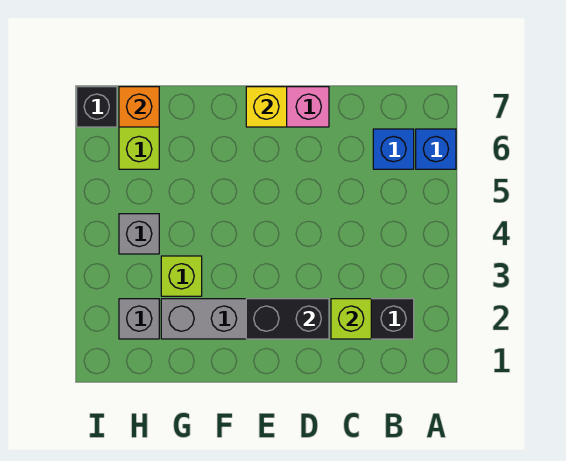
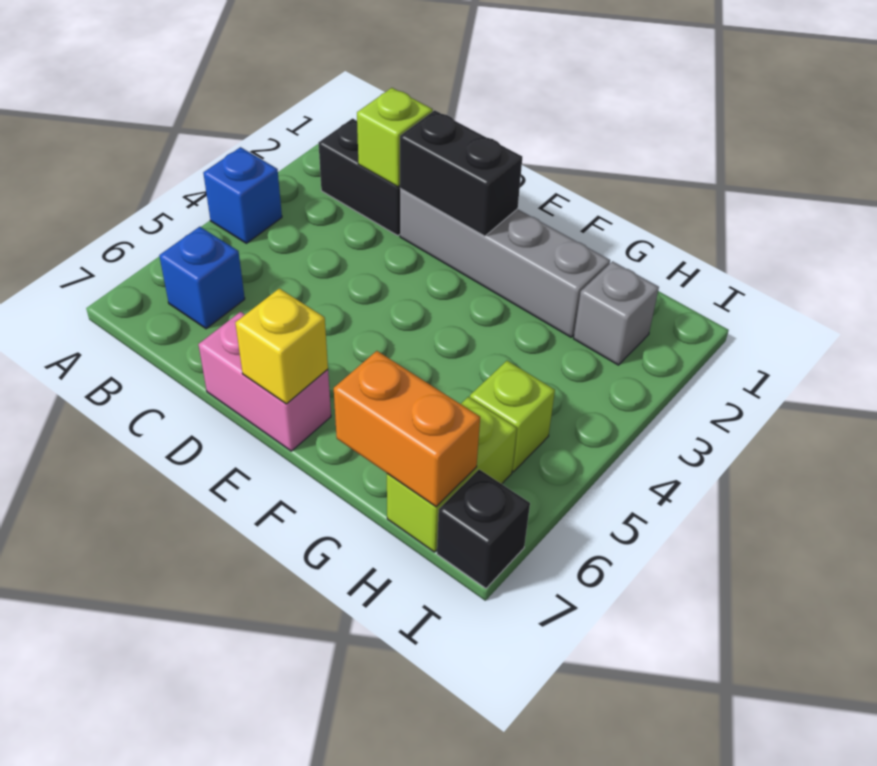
blue 1x1 brick [416,129,456,169] -> blue 1x1 brick moved to [203,147,282,243]
lime 1x1 brick [161,256,202,296] -> lime 1x1 brick moved to [470,361,555,472]
grey 1x1 brick [119,214,159,254] -> none
orange 1x1 brick [119,87,159,127] -> orange 1x2 brick [334,351,480,507]

